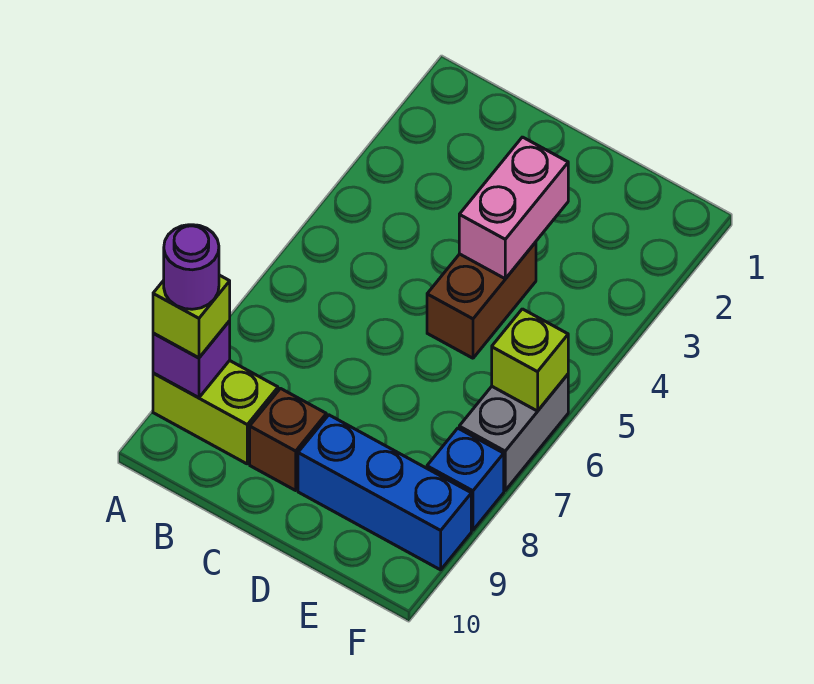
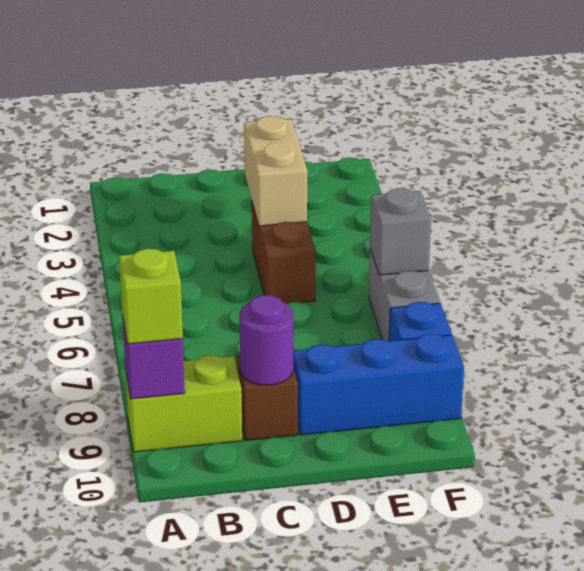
purple 1x1 round brick [164,225,219,309] -> purple 1x1 round brick moved to [239,295,293,385]
pink 1x2 brick [459,137,568,279] -> tan 1x2 brick [244,116,307,226]
lime 1x1 brick [492,309,568,411] -> grey 1x1 brick [370,188,431,275]

